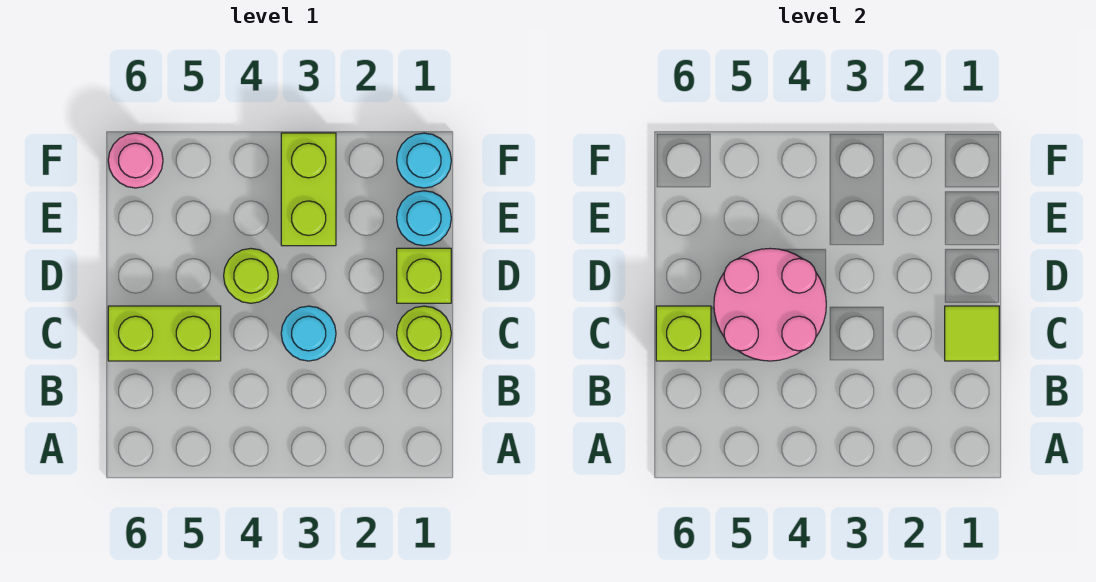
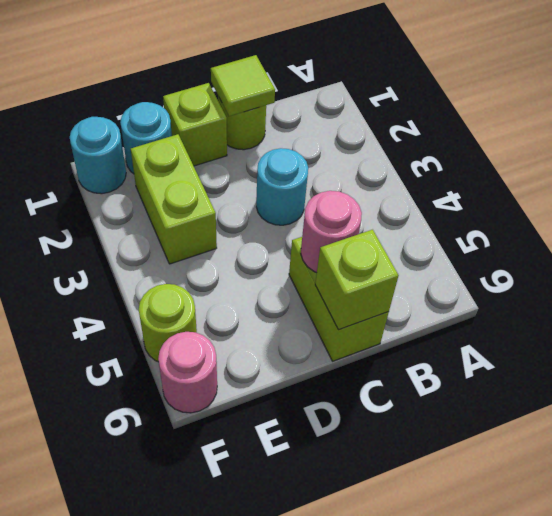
pink 2x2 round brick [714,248,826,361] -> pink 1x1 round brick [301,191,362,273]
lime 1x1 round brick [224,249,278,303] -> lime 1x1 round brick moved to [139,284,197,362]
lime 1x2 brick [281,133,336,246] -> lime 1x2 brick turned to [131,134,217,264]

